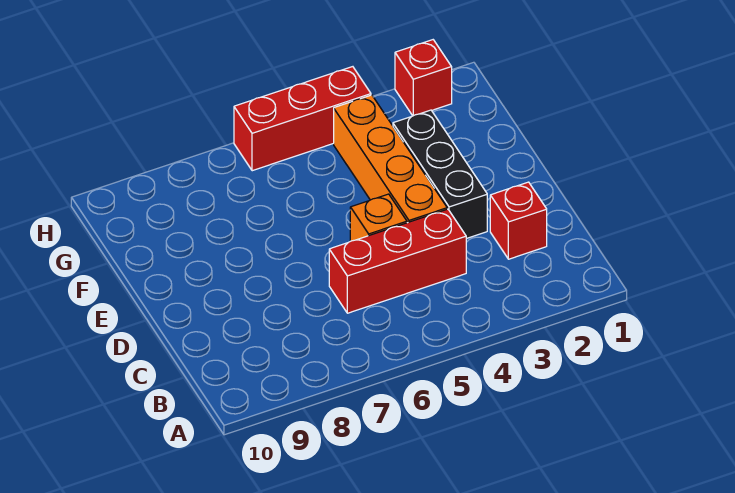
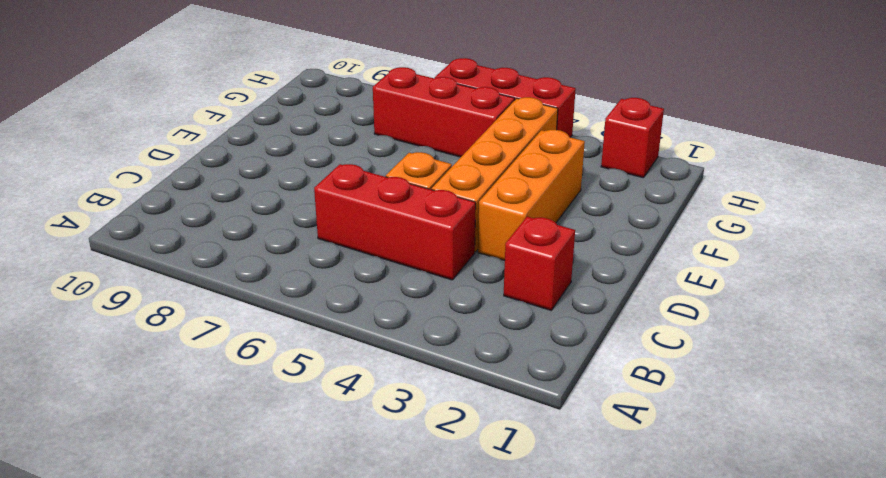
black 1x3 brick [393,110,487,239] -> orange 1x3 brick [478,130,585,261]
none -> red 1x3 brick [373,67,515,157]

